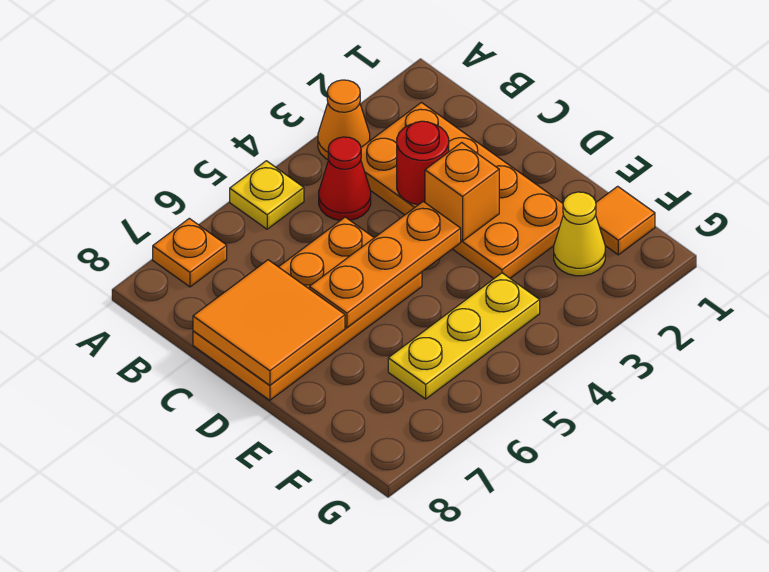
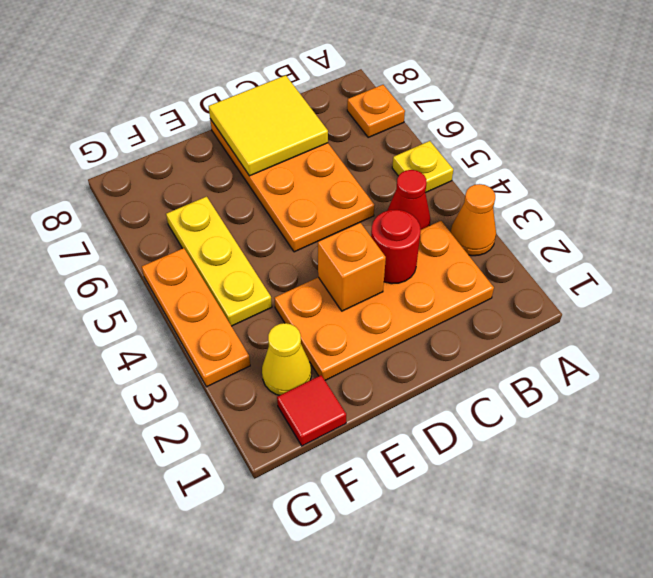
orange 2x2 tile [193,260,345,385] -> yellow 2x2 tile [209,75,328,176]
orange 1x3 plate [309,202,461,328] -> orange 1x3 plate moved to [142,248,250,387]
orange 1x1 tile [596,186,655,255] -> red 1x1 tile [277,375,346,446]

